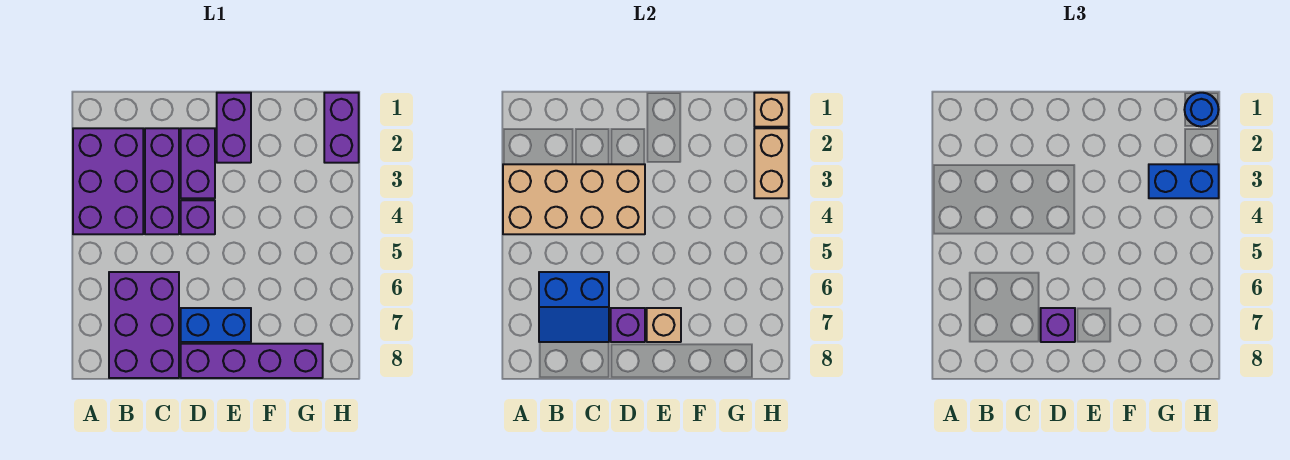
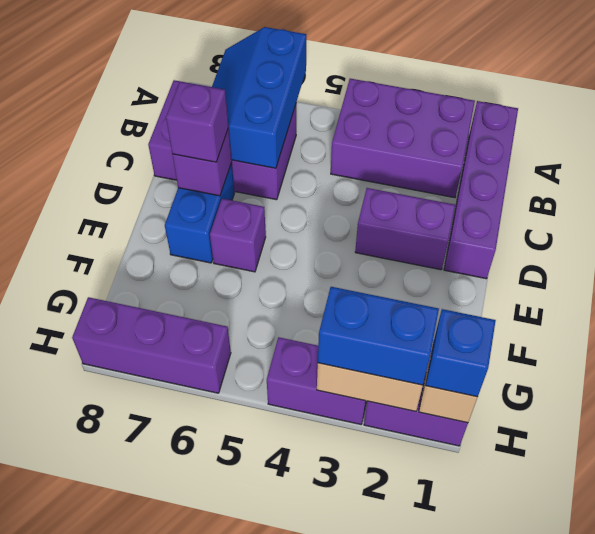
tan 2x4 brick [503,164,645,234] -> none
blue 2x2 slope [539,272,609,342] -> blue 2x3 slope [212,27,306,168]
purple 1x3 brick [145,128,179,234] -> purple 1x3 brick moved to [72,297,231,393]
purple 1x1 brick [181,200,215,234] -> purple 1x1 brick moved to [210,199,266,272]
purple 1x4 brick [181,344,323,378] -> purple 1x4 brick moved to [444,101,518,279]
purple 1x2 brick [217,93,251,163] -> purple 1x2 brick moved to [267,337,367,424]
tan 1x1 brick [647,308,681,342] -> none
blue 1x2 brick [1149,164,1219,198] -> blue 1x2 brick turned to [318,287,439,385]
blue 1x1 round brick [1184,93,1219,127] -> blue 1x1 brick [426,309,496,397]

